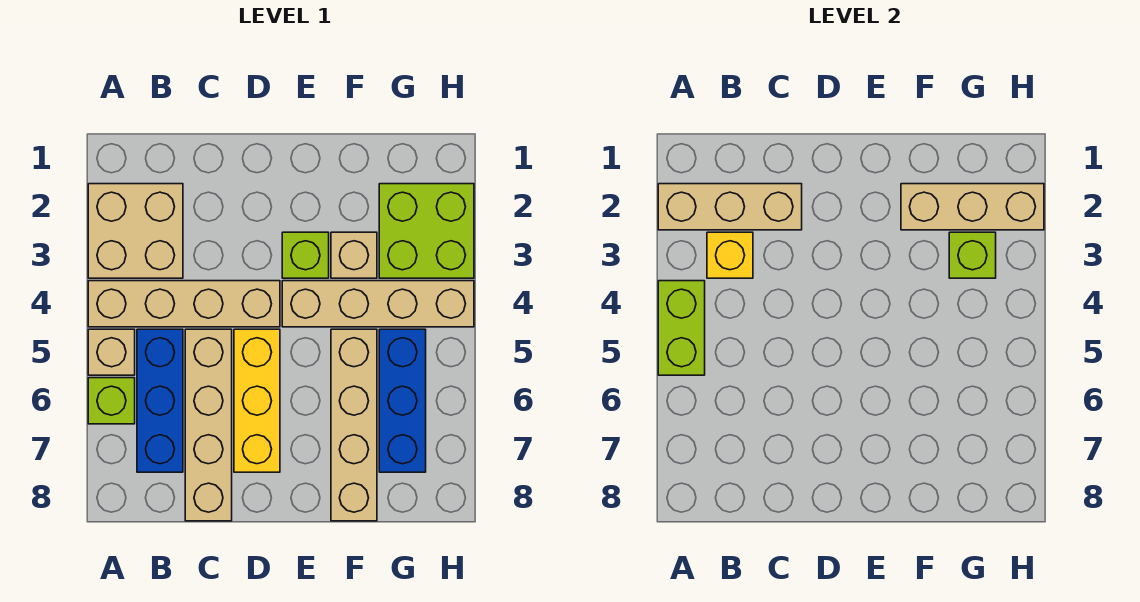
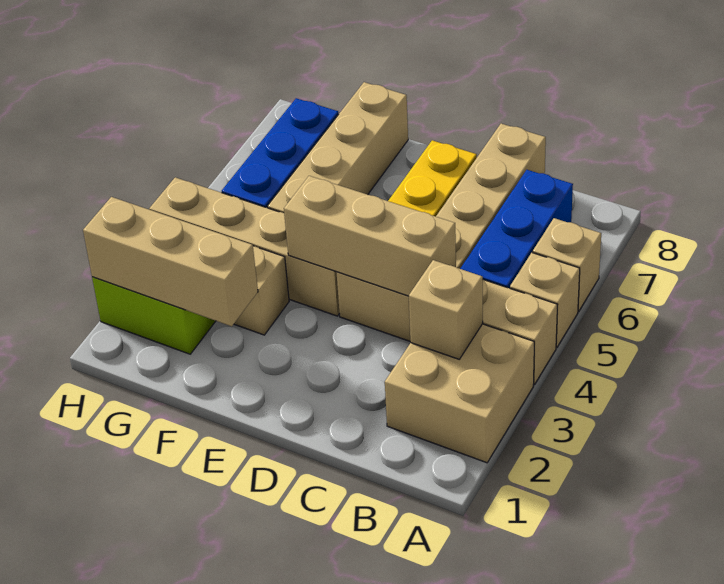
tan 1x3 brick [658,184,802,230] -> tan 1x3 brick moved to [284,176,456,296]
lime 1x2 brick [658,281,705,375] -> none
lime 1x1 brick [88,378,135,424] -> tan 1x1 brick [533,218,601,312]
yellow 1x1 brick [707,232,753,278] -> tan 1x1 brick [409,260,483,359]
lime 1x1 brick [282,232,329,278] -> none
lime 1x1 brick [949,232,996,278] -> none

